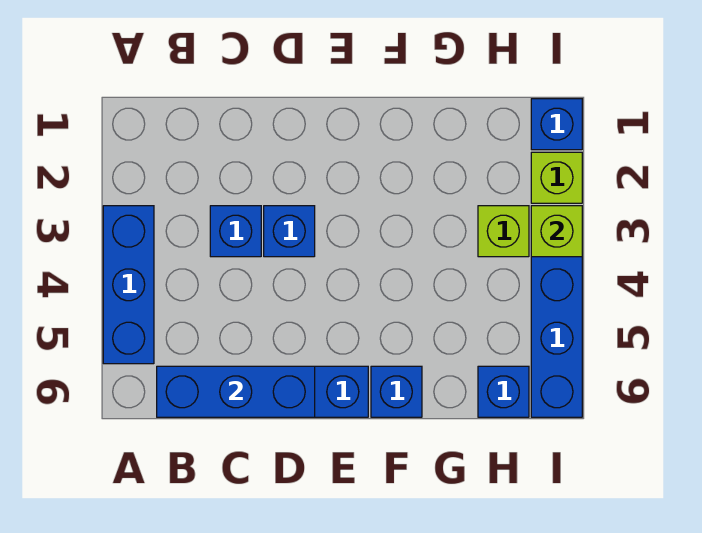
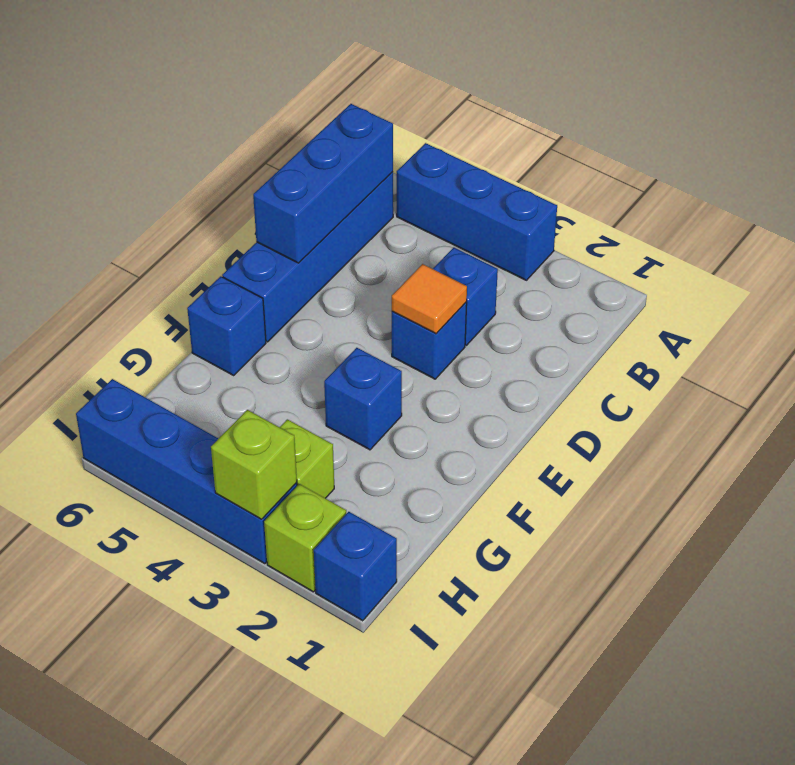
none -> orange 1x1 tile [392,264,467,334]
blue 1x1 brick [478,366,529,417] -> blue 1x1 brick moved to [324,348,402,450]

